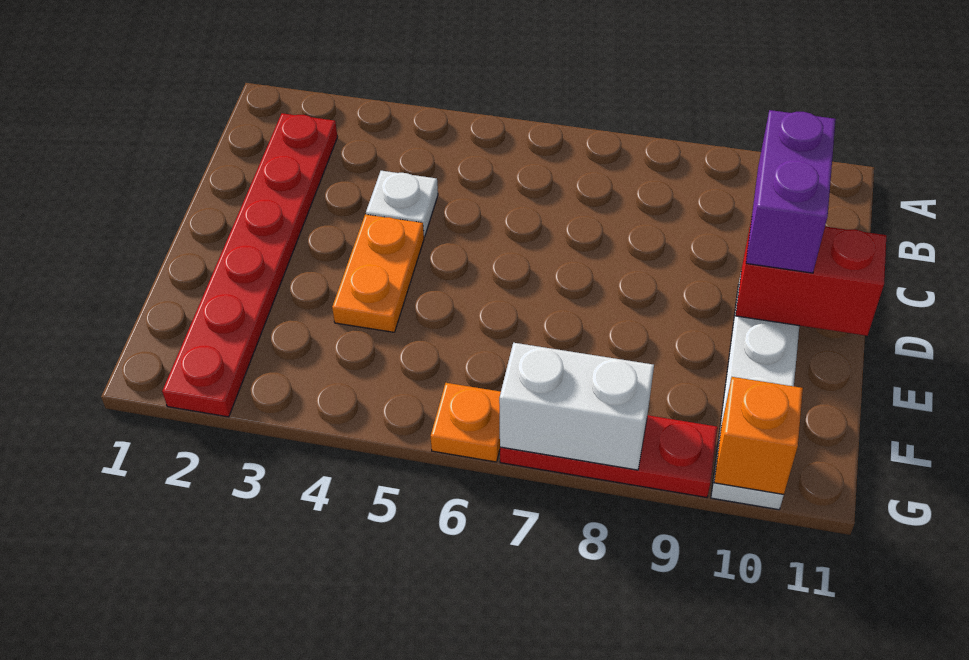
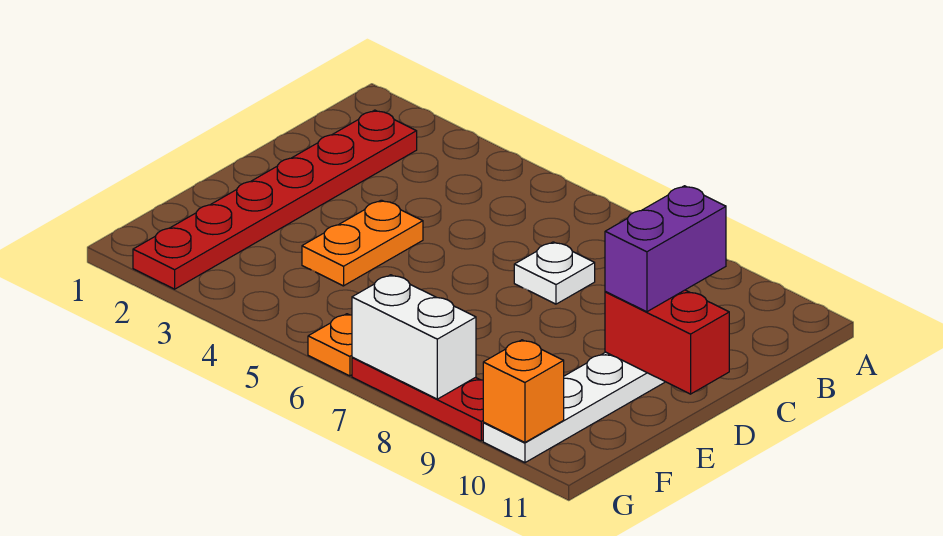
white 1x1 plate [366,171,438,237] -> white 1x1 plate moved to [514,242,595,304]

